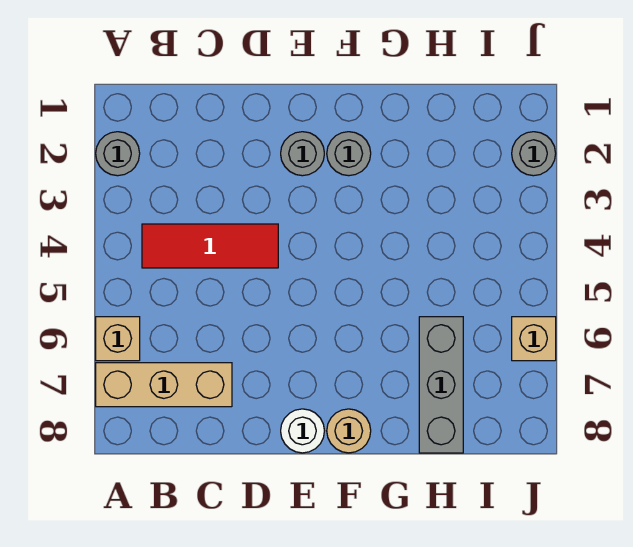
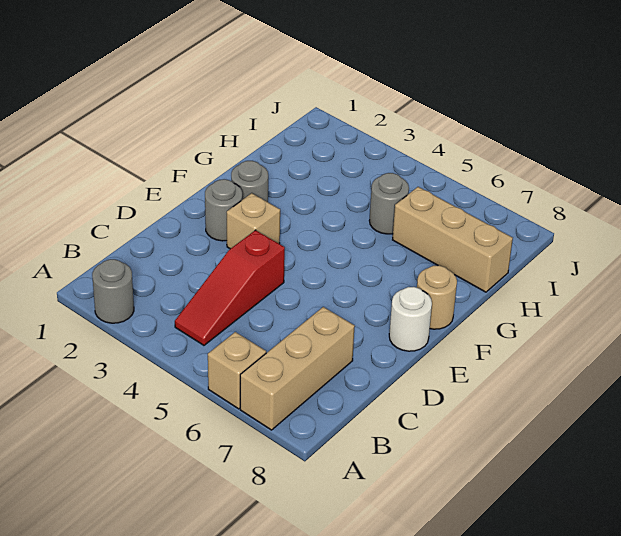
red 1x3 tile [142,224,278,268] -> red 1x3 slope [175,230,285,345]
grey 1x3 brick [419,317,463,453] -> tan 1x3 brick [393,187,513,292]
grey 1x1 round brick [512,132,556,176] -> grey 1x1 round brick moved to [369,173,409,234]
tan 1x1 brick [512,317,556,361] -> tan 1x1 brick moved to [227,193,280,249]

